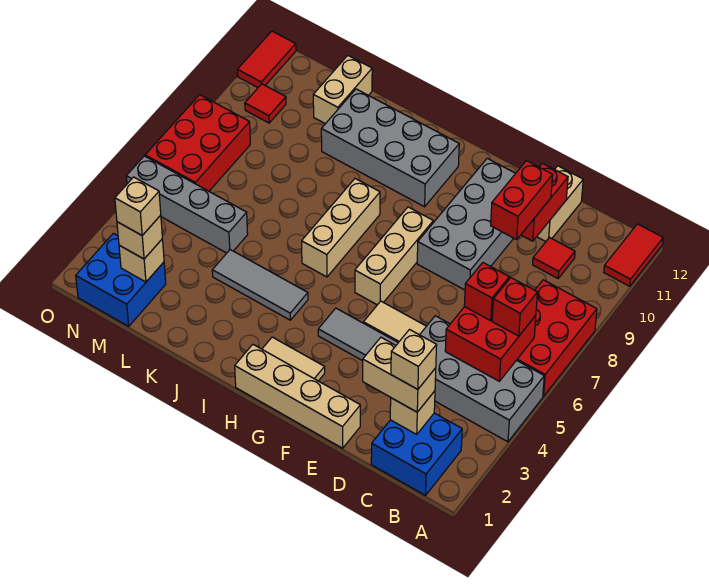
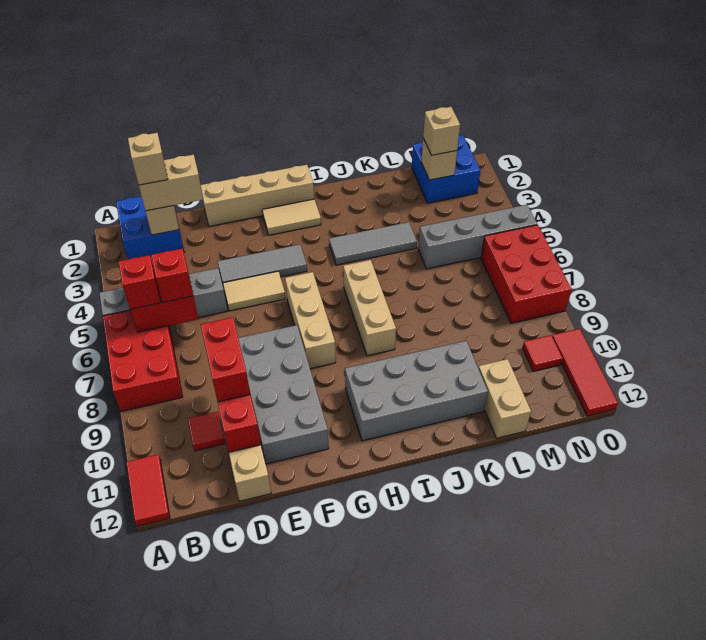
grey 2x4 brick [420,316,544,442] -> grey 1x4 brick [99,268,228,318]
tan 1x1 brick [115,177,161,235] -> none
red 1x2 tile [237,31,296,87] -> red 1x3 tile [552,329,618,416]

